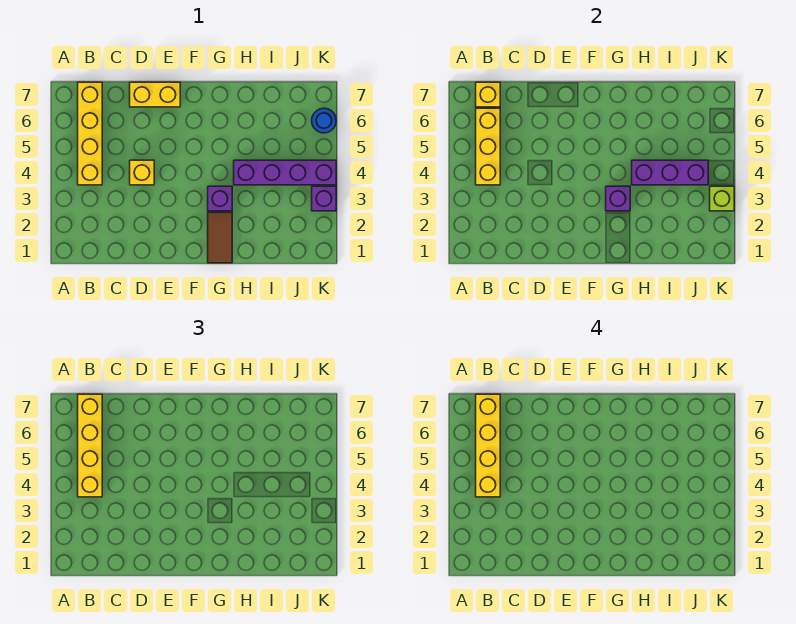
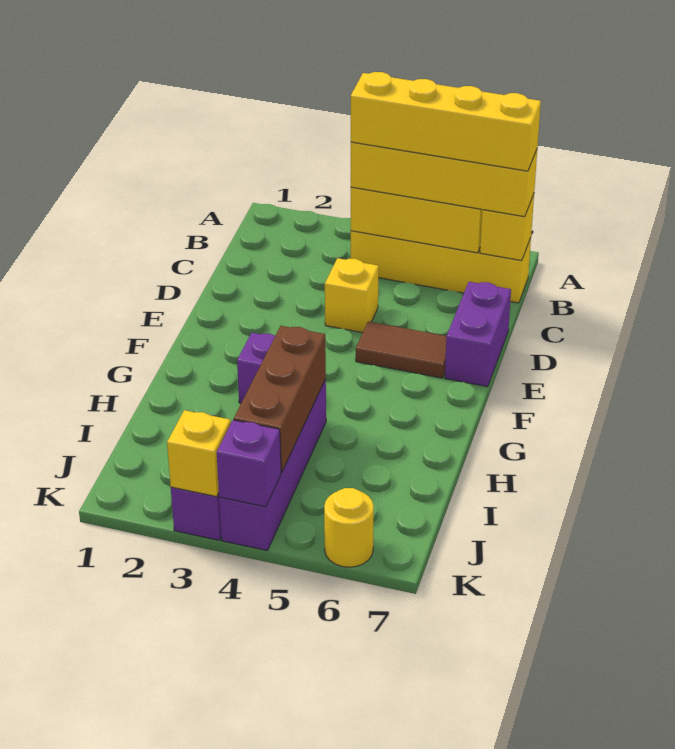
yellow 1x2 brick [130,82,180,107] -> purple 1x2 brick [445,282,511,387]
brown 1x2 tile [208,212,232,263] -> brown 1x2 tile moved to [356,322,446,378]
purple 1x1 brick [606,186,630,211] -> purple 1x1 brick moved to [217,420,281,507]
purple 1x3 brick [632,160,708,185] -> brown 1x3 brick [234,326,326,473]
lime 1x1 brick [710,186,734,211] -> yellow 1x1 brick [167,410,231,497]
blue 1x1 round brick [312,108,336,133] -> yellow 1x1 round brick [324,488,374,567]

